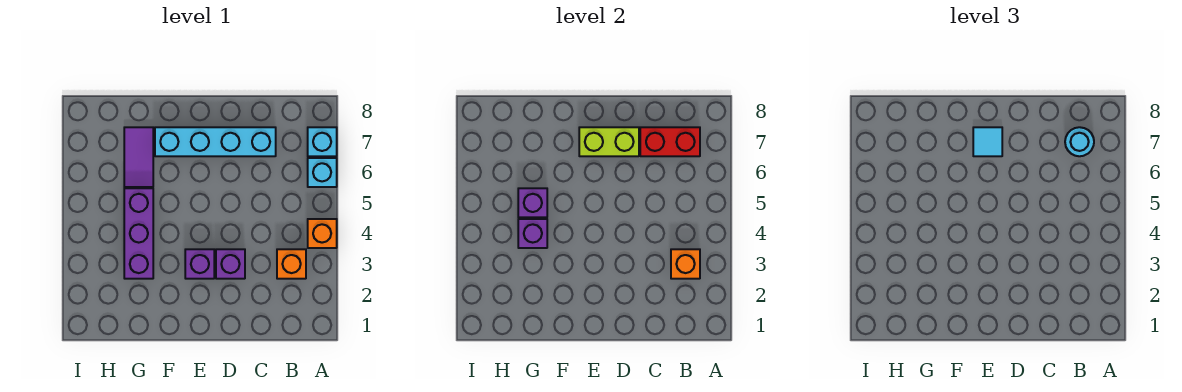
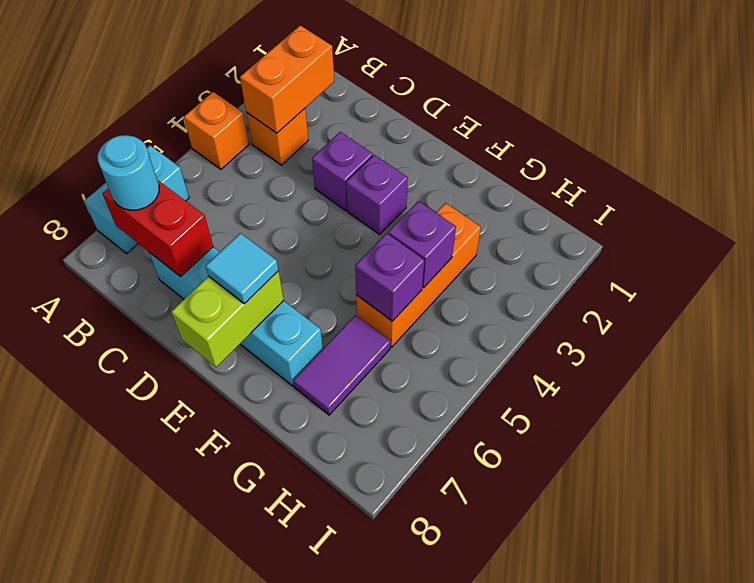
orange 1x1 brick [671,249,700,279] -> orange 1x2 brick [240,25,334,133]
lime 1x2 brick [579,127,639,156] -> lime 1x2 brick turned to [171,271,284,367]
purple 1x3 brick [124,188,153,279] -> orange 1x3 brick [356,203,481,347]

